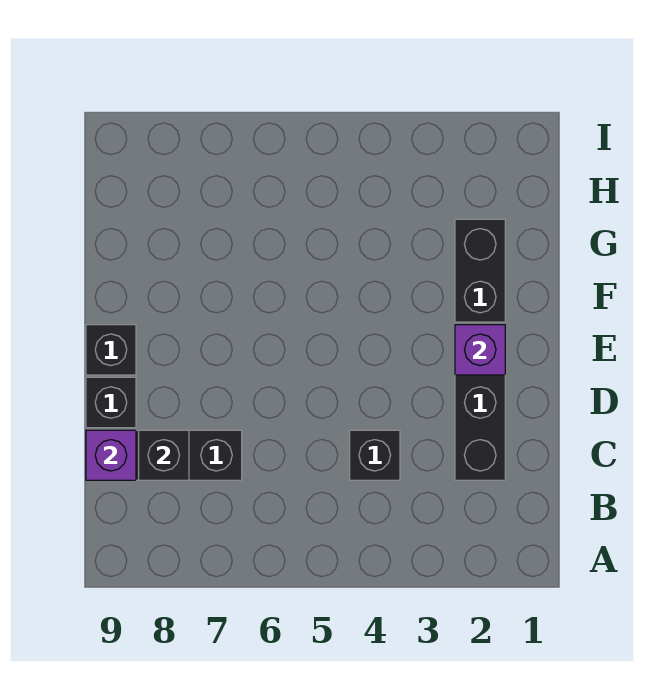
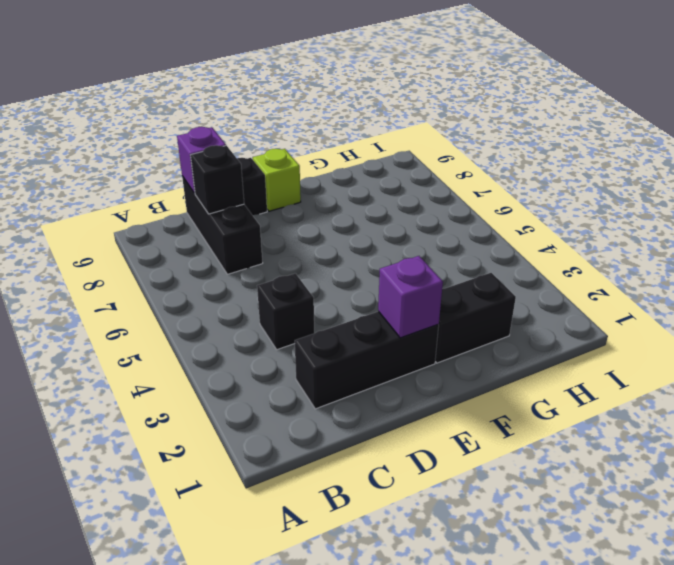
black 1x1 brick [86,325,136,375] -> lime 1x1 brick [253,149,301,211]

